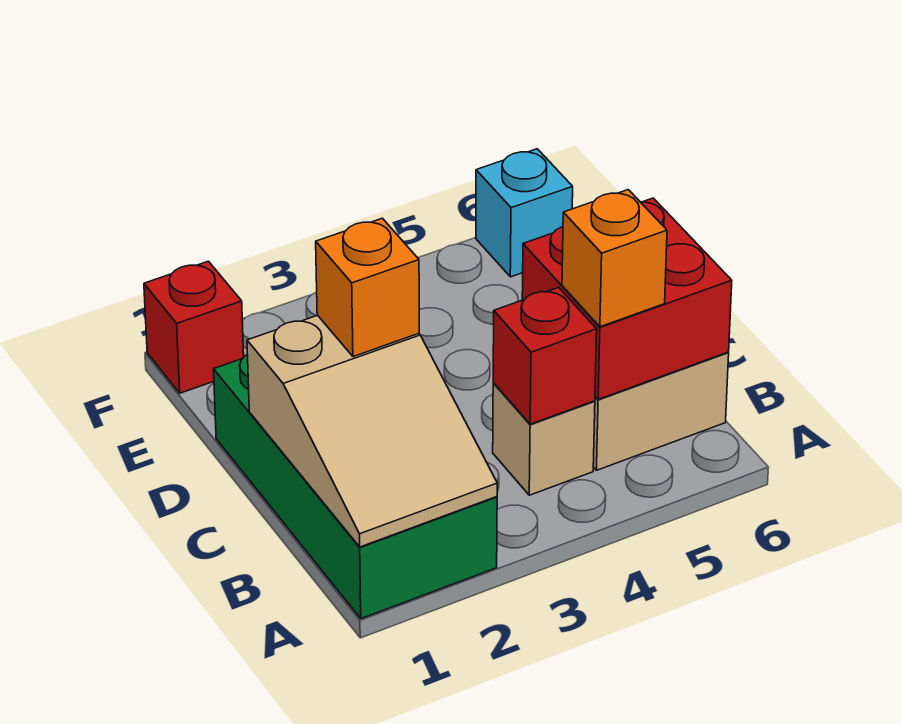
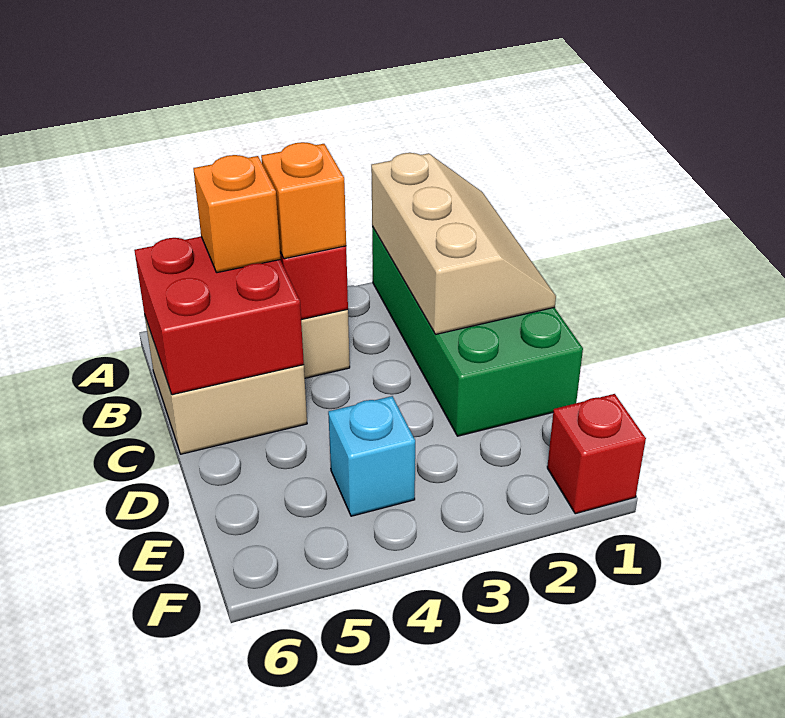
tan 2x3 slope [247,315,497,547] -> tan 2x3 slope turned to [371,153,556,335]
orange 1x1 brick [316,218,419,357] -> orange 1x1 brick moved to [261,142,346,259]
cyan 1x1 brick [476,149,573,277] -> cyan 1x1 brick moved to [328,396,415,516]

